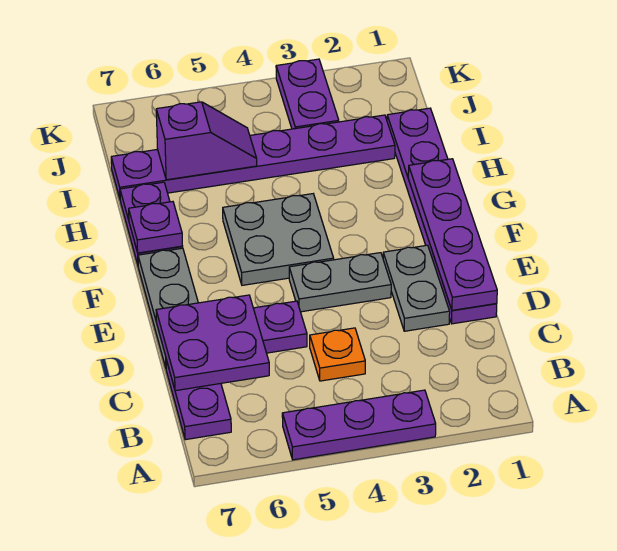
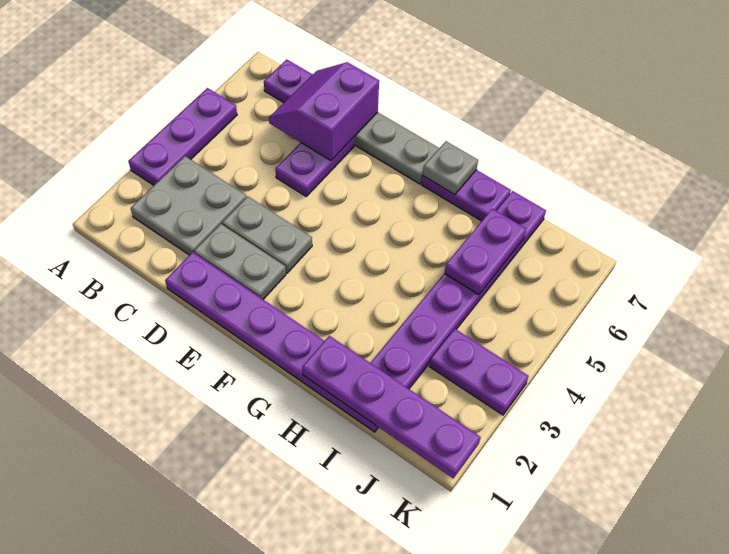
orange 1x1 plate [310,328,365,381] -> none
purple 2x2 plate [156,295,269,391] -> purple 2x2 slope [269,62,379,161]
purple 1x4 plate [408,159,497,310] -> purple 1x4 plate moved to [302,336,481,478]
grey 1x2 plate [289,253,391,312] -> grey 1x2 plate turned to [222,196,312,273]
grey 2x2 plate [223,194,334,285] -> grey 2x2 plate moved to [131,156,246,255]
purple 1x1 plate [129,202,182,253] -> grey 1x1 plate [423,141,478,195]
purple 1x2 slope [156,102,257,180] -> purple 1x2 plate [444,209,526,295]

